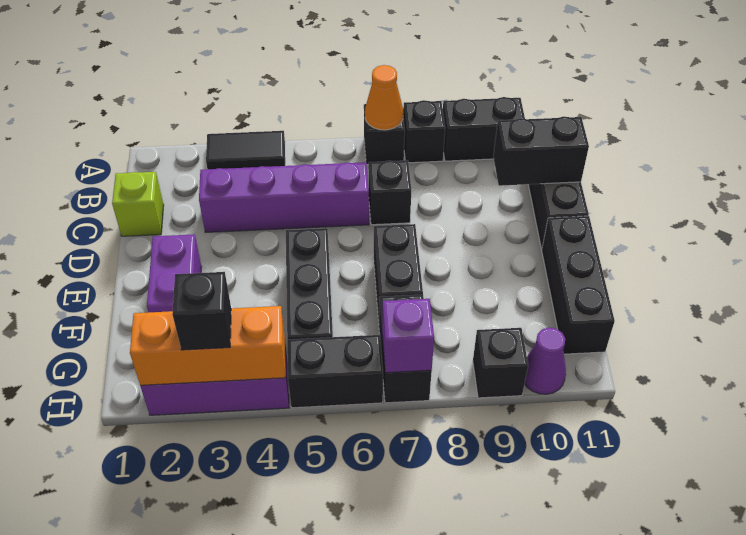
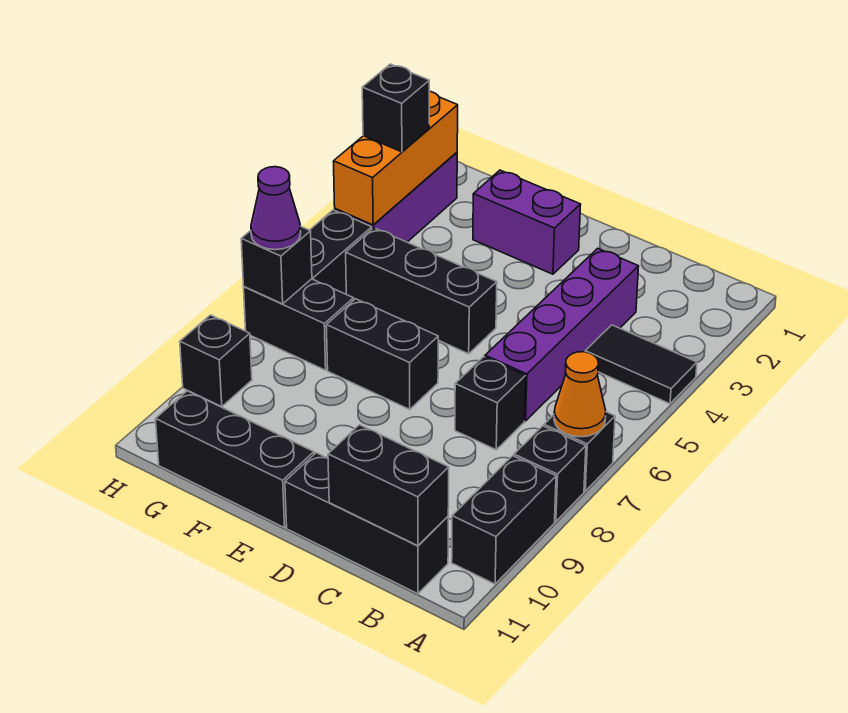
black 1x2 tile [206,131,285,169] -> black 1x2 tile turned to [585,325,697,404]
lime 1x1 brick [112,172,164,236] -> none
black 1x2 brick [493,116,589,186] -> black 1x2 brick turned to [328,425,449,546]
purple 1x1 brick [382,299,434,373] -> black 1x1 brick [241,226,312,304]
purple 1x1 cone [525,328,566,394] -> purple 1x1 cone moved to [251,167,301,250]

